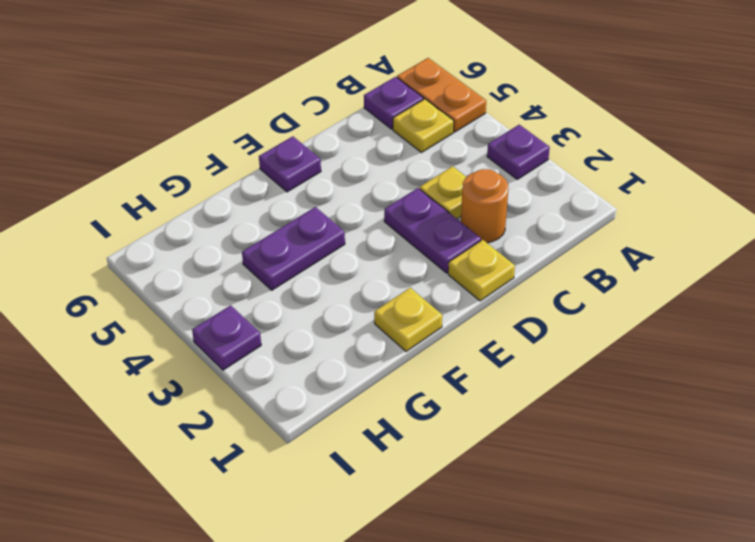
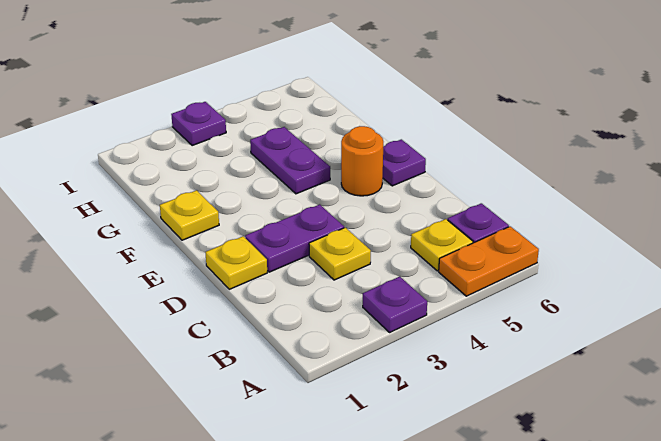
orange 1x1 round brick [461,169,508,243] -> orange 1x1 round brick moved to [341,126,383,196]

